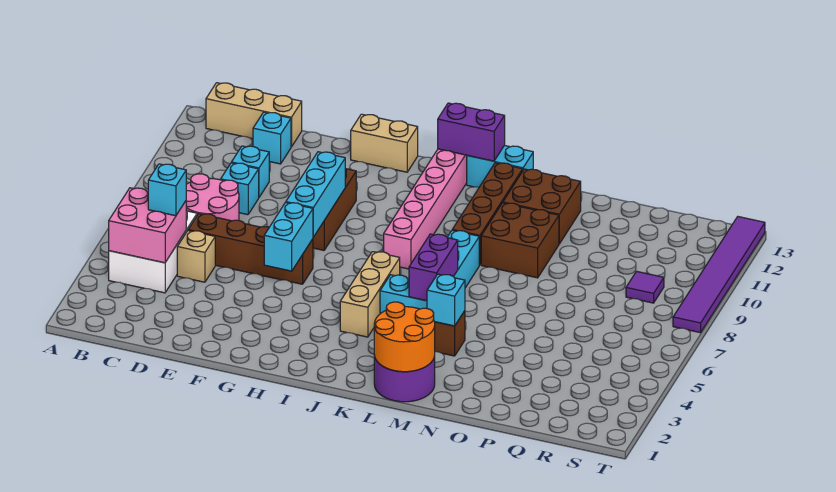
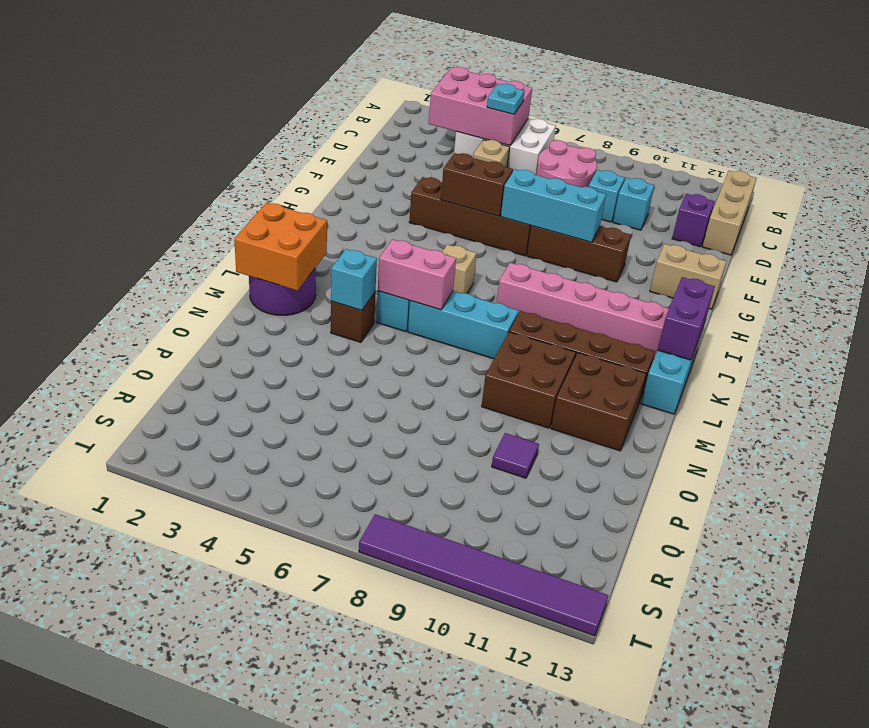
pink 2x2 brick [109,188,186,263] -> pink 2x3 brick [429,67,532,146]
cyan 1x1 brick [148,164,186,216] -> cyan 1x1 plate [487,84,524,114]
brown 1x4 brick [188,214,313,284] -> brown 1x4 brick turned to [409,177,531,256]
cyan 1x1 brick [253,112,291,164] -> purple 1x1 brick [672,194,715,247]
cyan 1x2 brick [264,202,313,271] -> brown 1x2 brick [441,153,513,216]
tan 1x2 brick [351,114,418,172] -> tan 1x2 brick turned to [650,244,727,309]
tan 1x3 brick [340,252,400,337] -> tan 1x1 brick [442,244,477,294]
orange 2x2 round brick [374,302,435,372] -> orange 2x2 brick [234,203,327,291]
purple 1x2 brick [409,234,458,301] -> pink 1x2 brick [378,239,456,310]
purple 1x1 tile [626,271,664,303] -> purple 1x1 tile moved to [492,433,539,478]

